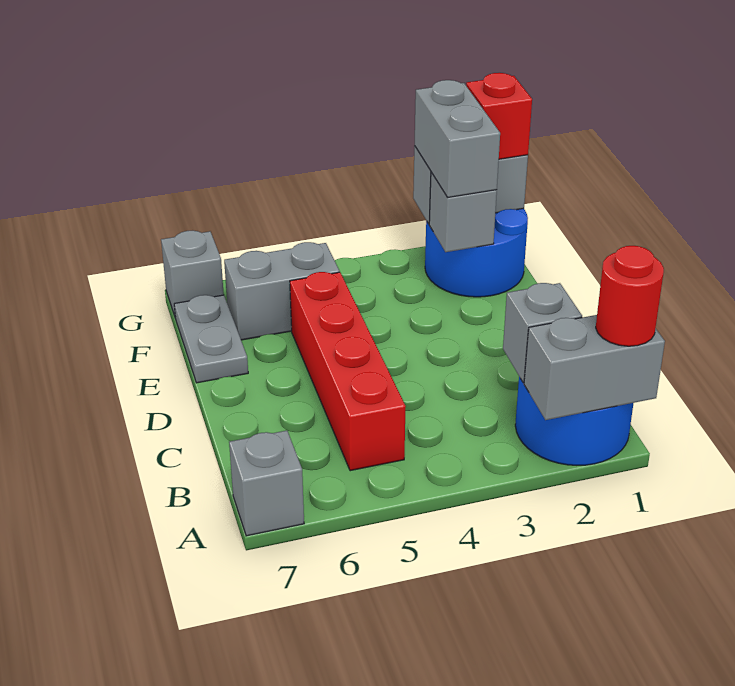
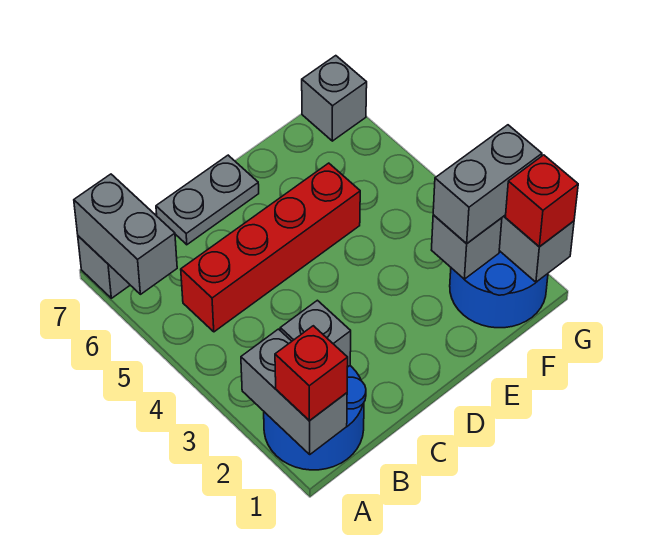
red 1x1 round brick [596,246,664,346] -> red 1x1 brick [275,326,348,421]
grey 1x2 plate [174,295,248,383] -> grey 1x2 plate moved to [156,155,259,245]
grey 1x2 brick [224,242,340,340] -> grey 1x2 brick moved to [74,174,177,294]

